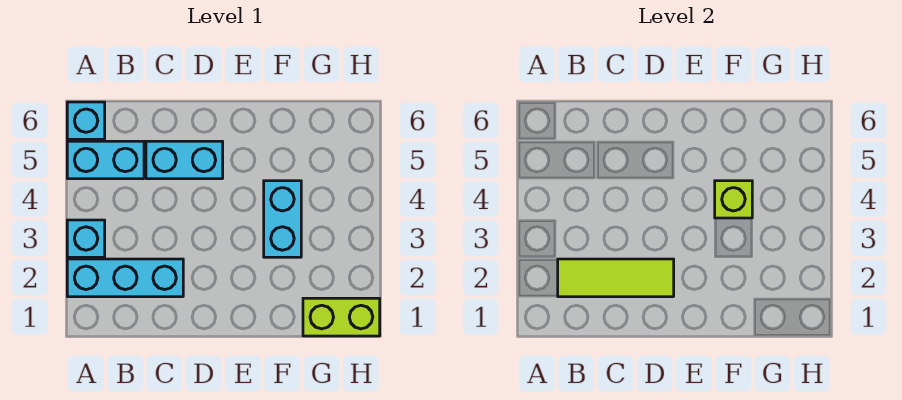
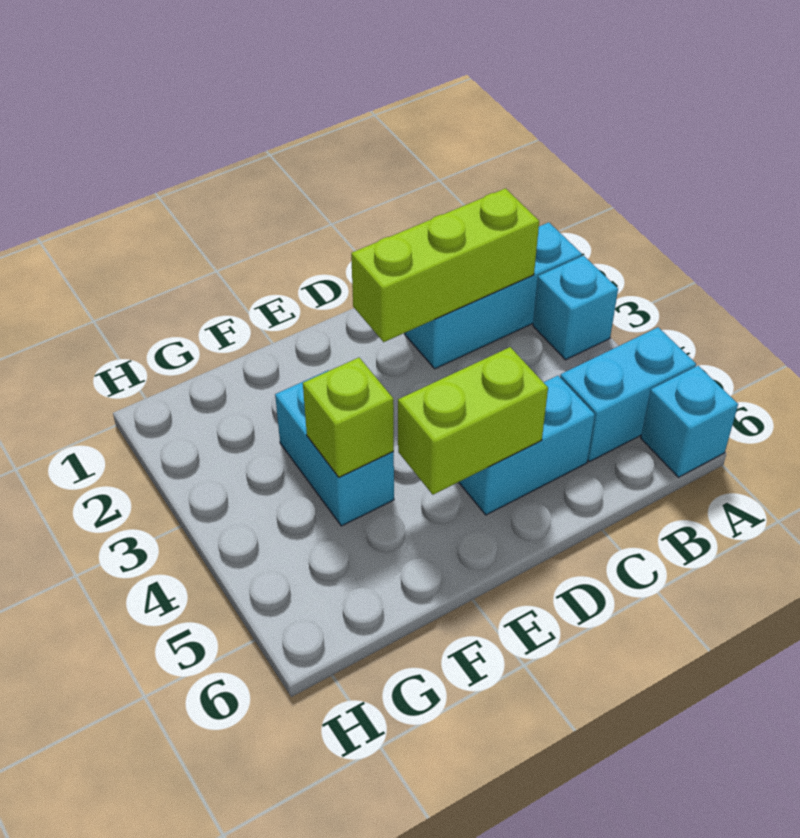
lime 1x3 tile [558,259,674,297] -> lime 1x3 brick [351,188,539,342]
lime 1x2 brick [303,298,380,336] -> lime 1x2 brick moved to [398,347,548,495]

